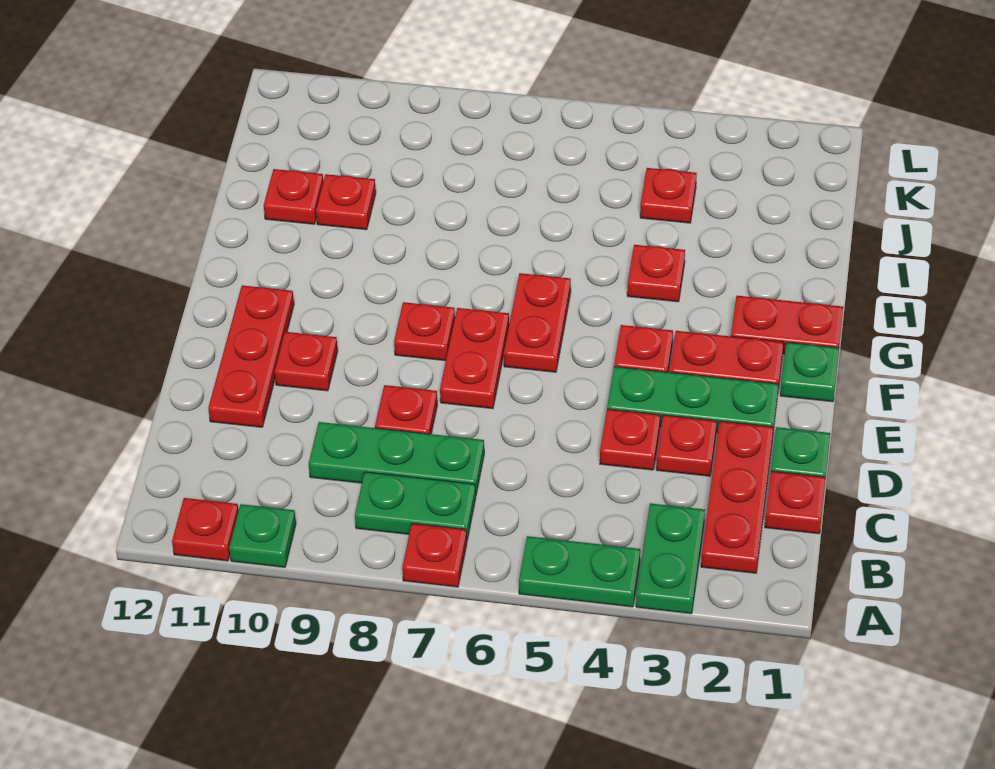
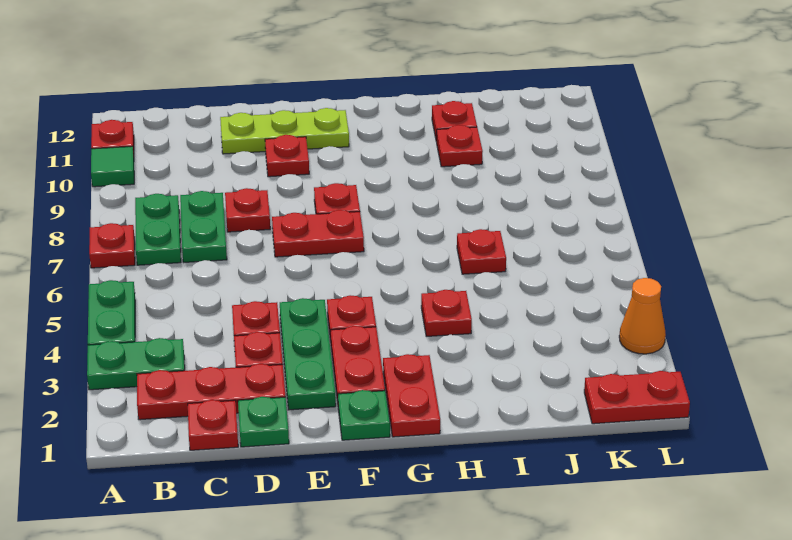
green 1x1 plate [229,504,296,567] -> green 1x1 tile [91,146,134,187]
green 1x3 plate [309,422,484,494] -> green 1x2 plate [180,191,227,262]
red 1x3 plate [208,285,294,427] -> lime 1x3 plate [220,108,349,154]
red 1x2 plate [504,273,571,372] -> red 1x2 plate moved to [584,371,690,424]
red 1x1 plate [640,168,697,223] -> red 1x1 plate moved to [457,229,506,274]
none -> orange 1x1 cone [619,278,666,354]

